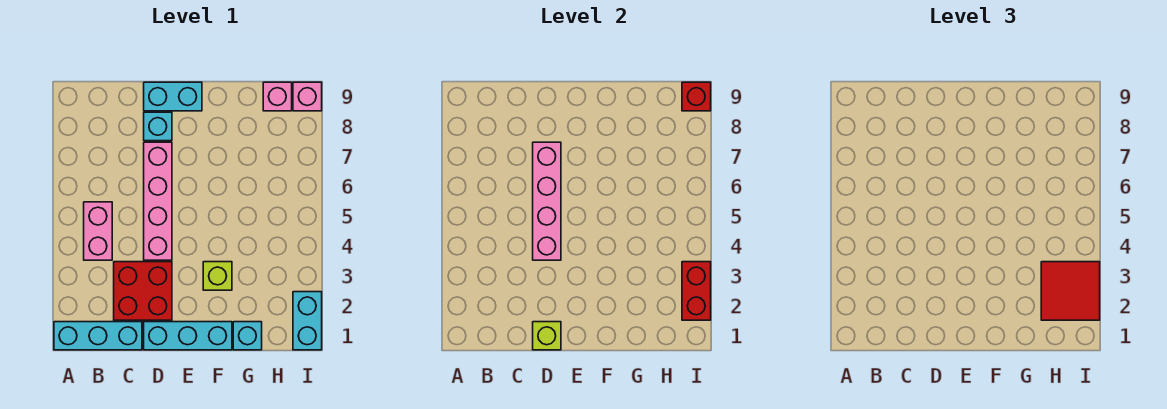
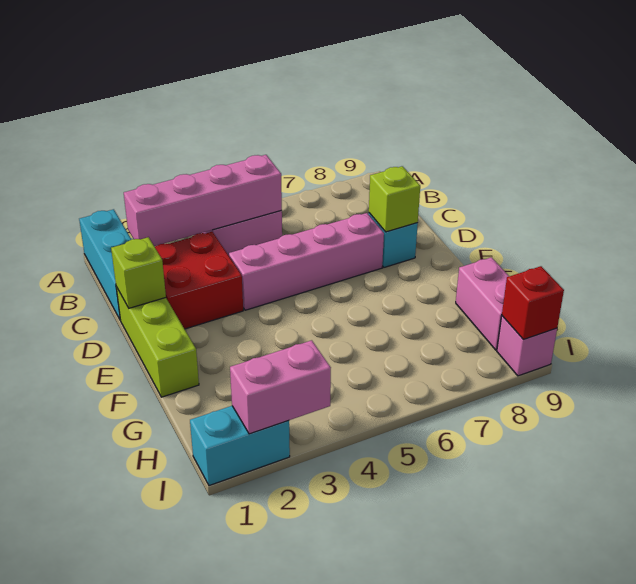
cyan 1x3 brick [144,322,232,350] -> lime 1x3 brick [116,287,199,397]
pink 1x4 brick [533,142,561,260] -> pink 1x4 brick moved to [124,155,282,246]
cyan 1x2 brick [144,82,202,111] -> none
lime 1x1 brick [203,262,232,290] -> lime 1x1 brick moved to [369,166,420,232]
cyan 1x1 brick [233,322,262,350] -> none
red 2x2 tile [1041,262,1100,320] -> none
pink 1x1 brick [263,82,292,111] -> pink 1x2 brick [456,257,509,350]
red 1x2 brick [682,262,711,320] -> pink 1x2 brick [230,340,331,434]

